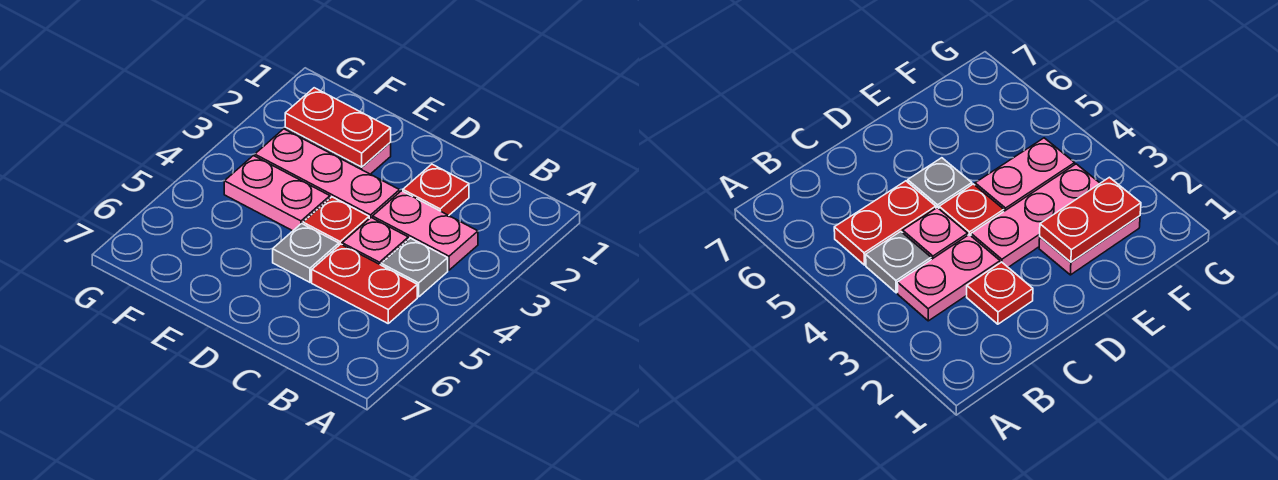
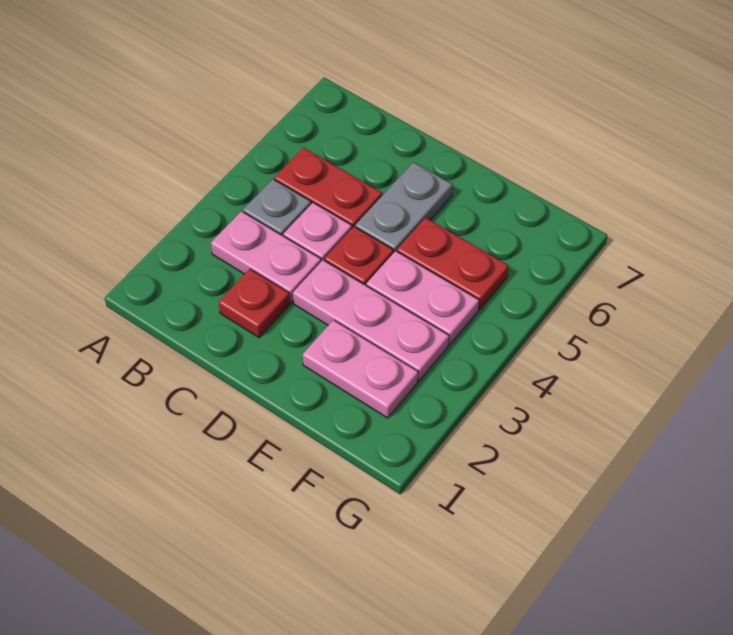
grey 1x1 plate [273,224,339,282] -> grey 1x2 plate [355,162,453,253]
red 1x2 plate [285,88,391,167] -> red 1x2 plate moved to [397,218,509,309]

